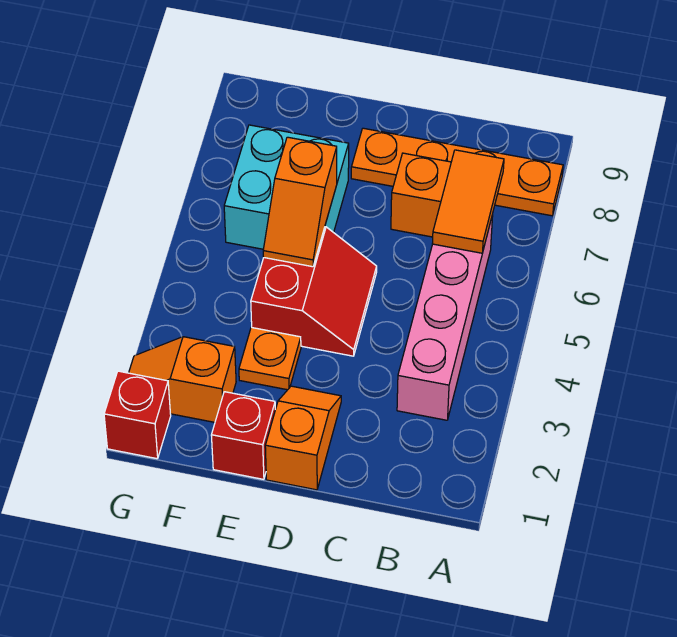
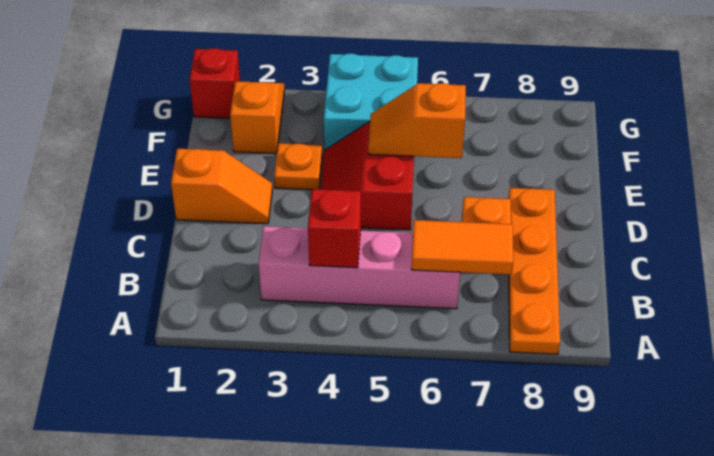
red 2x2 slope [251,227,377,356] -> red 2x2 slope turned to [321,122,414,230]
red 1x1 brick [211,392,275,479] -> red 1x1 brick moved to [308,189,361,268]
cyan 2x2 brick [224,125,349,249] -> cyan 2x2 brick moved to [324,53,418,150]

